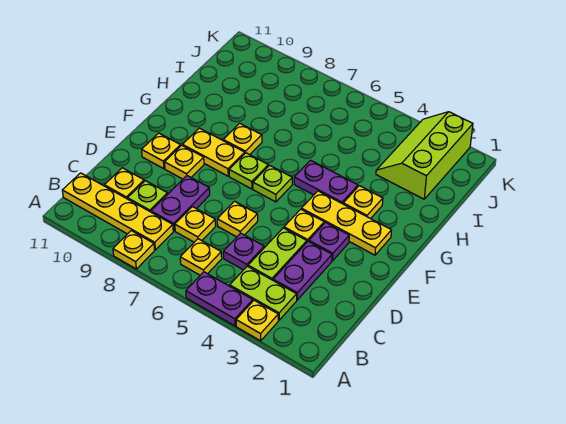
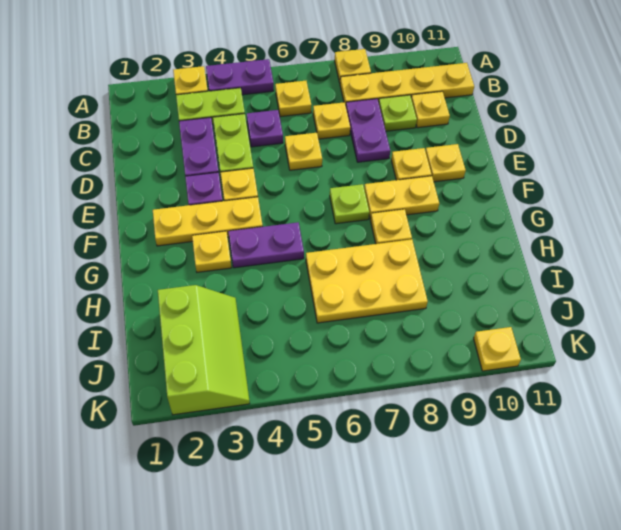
lime 1x1 plate [253,165,292,202] -> none
none -> yellow 2x3 plate [306,239,428,323]
none -> yellow 1x1 plate [474,327,521,371]

